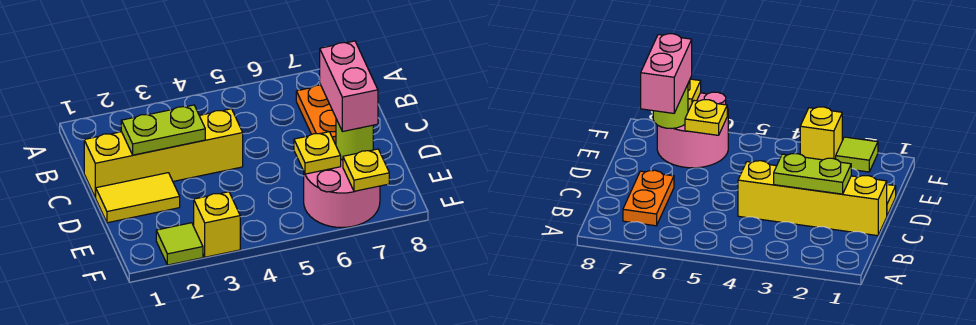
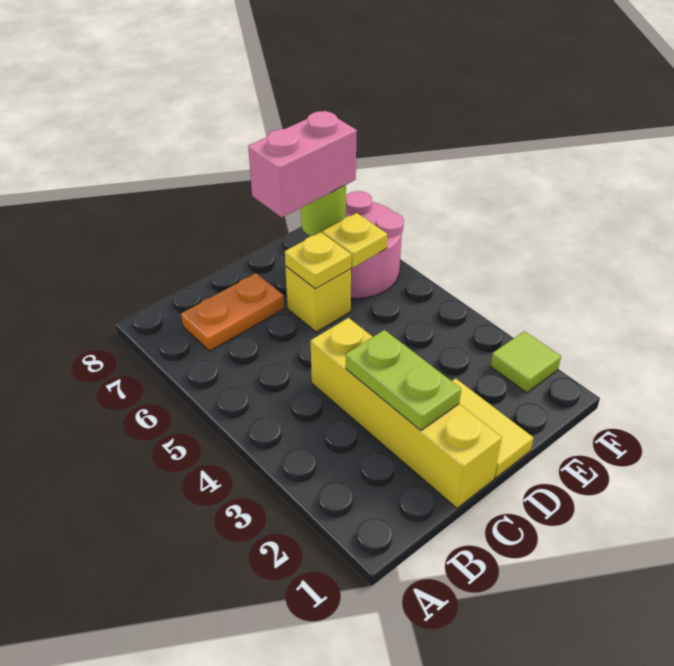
yellow 1x1 brick [194,192,240,257] -> yellow 1x1 brick moved to [286,267,351,332]
yellow 1x1 plate [343,149,389,191] -> yellow 1x1 plate moved to [285,232,351,289]

